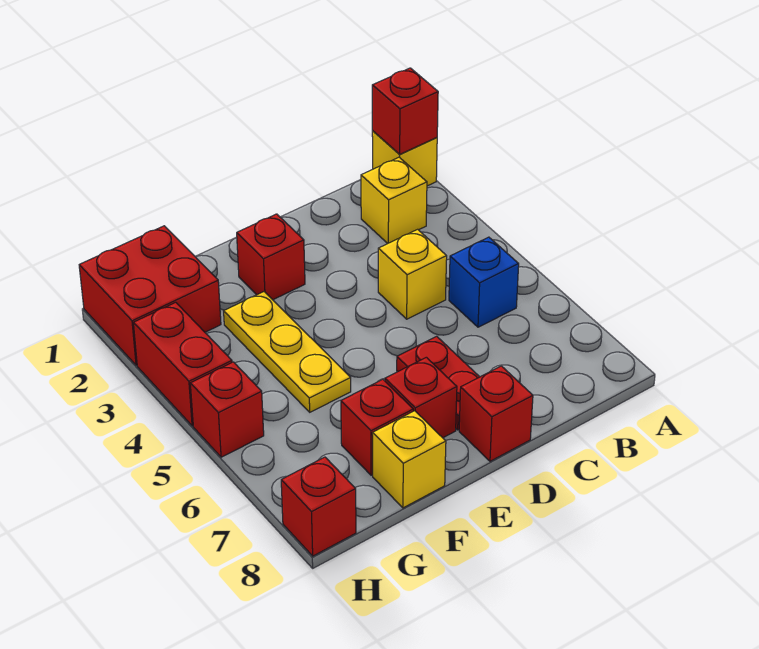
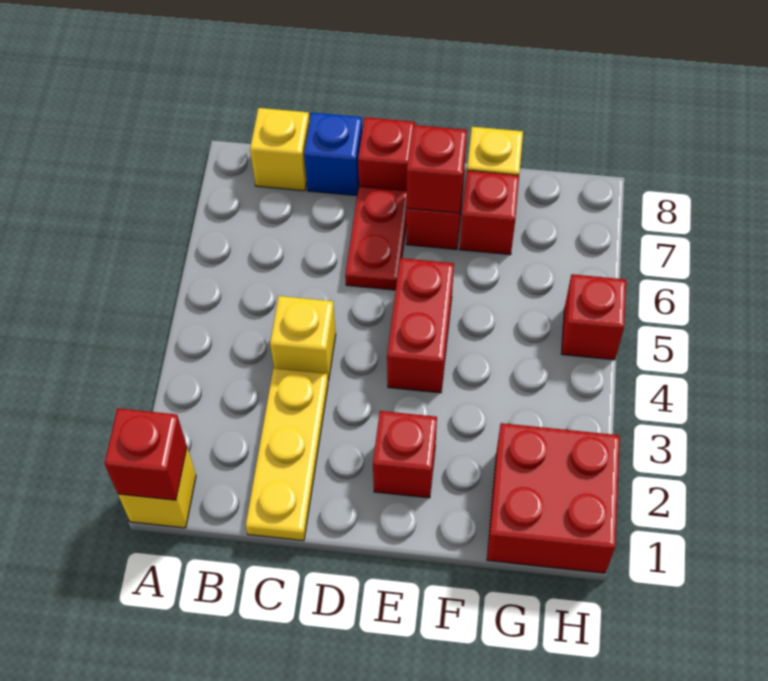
yellow 1x1 brick [361,157,427,244] -> yellow 1x1 brick moved to [250,108,310,191]
blue 1x1 brick [449,237,519,327] -> blue 1x1 brick moved to [304,113,362,196]
yellow 1x3 plate [224,292,351,412] -> yellow 1x3 plate moved to [246,368,328,541]
red 1x2 brick [134,302,232,426] -> red 1x2 brick moved to [387,258,454,393]
red 1x1 brick [281,457,356,556] -> red 1x1 brick moved to [406,125,467,213]

